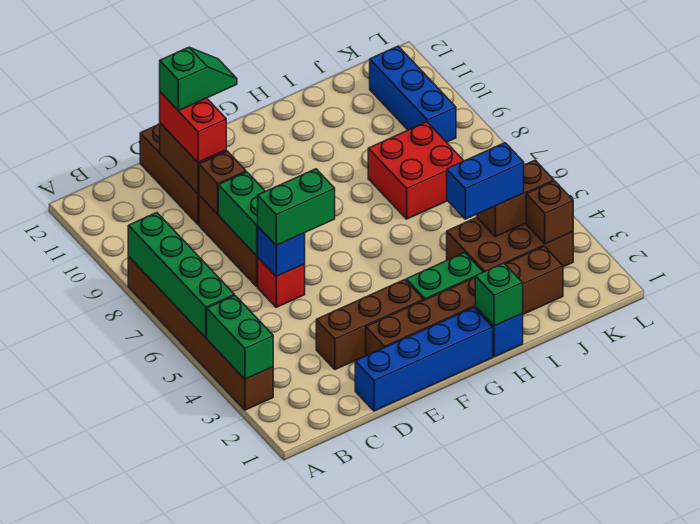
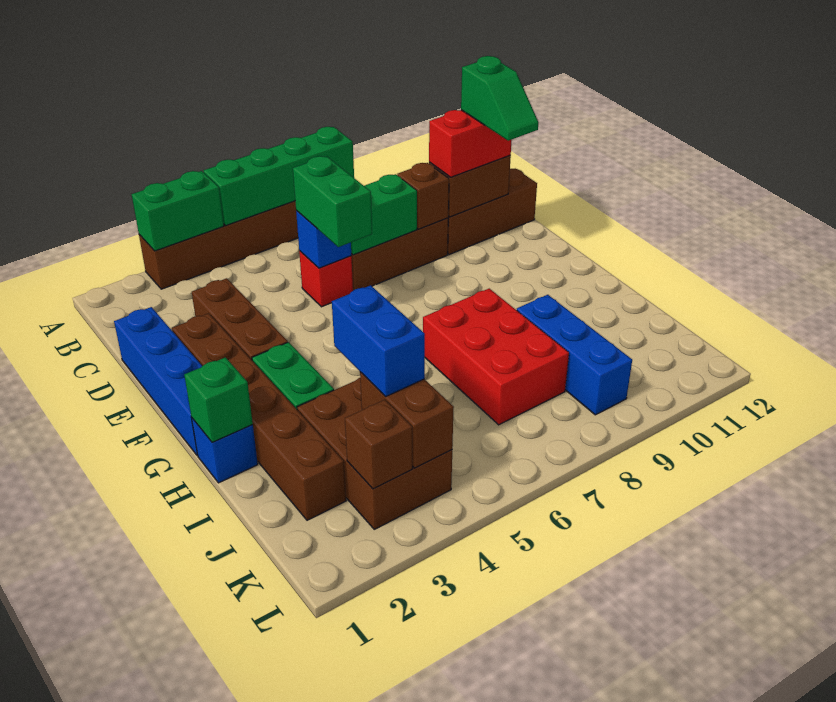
red 2x2 brick [368,122,464,219] -> red 2x3 brick [423,289,569,425]
blue 1x3 brick [370,46,456,142] -> blue 1x3 brick turned to [517,295,632,415]

